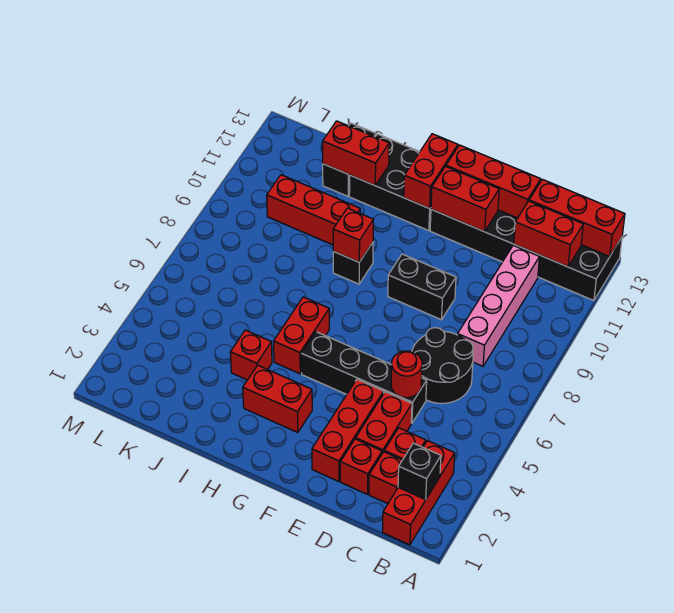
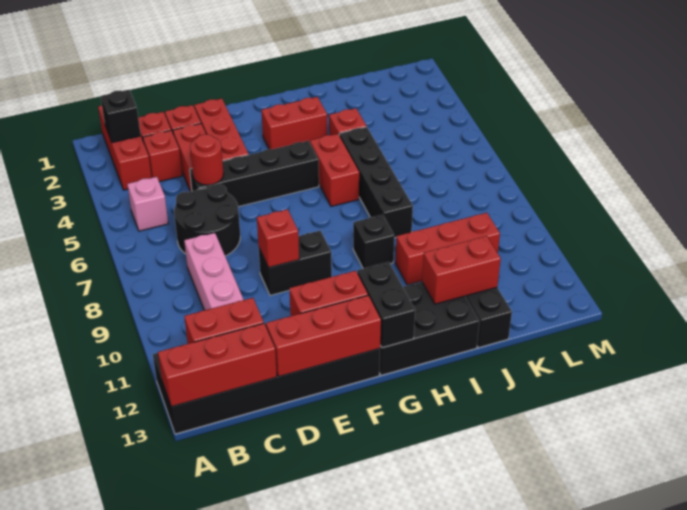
none -> pink 1x1 brick [127,177,168,231]
red 1x2 brick [404,134,458,208] -> black 1x2 brick [357,262,415,348]
red 1x1 brick [333,208,373,262] -> red 1x1 brick moved to [257,209,299,268]
none -> black 1x4 brick [339,127,413,238]

